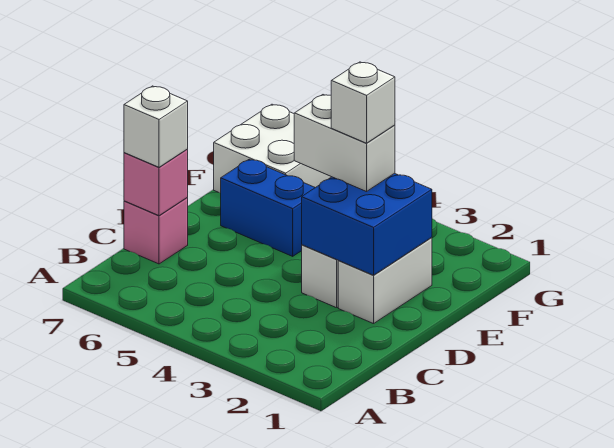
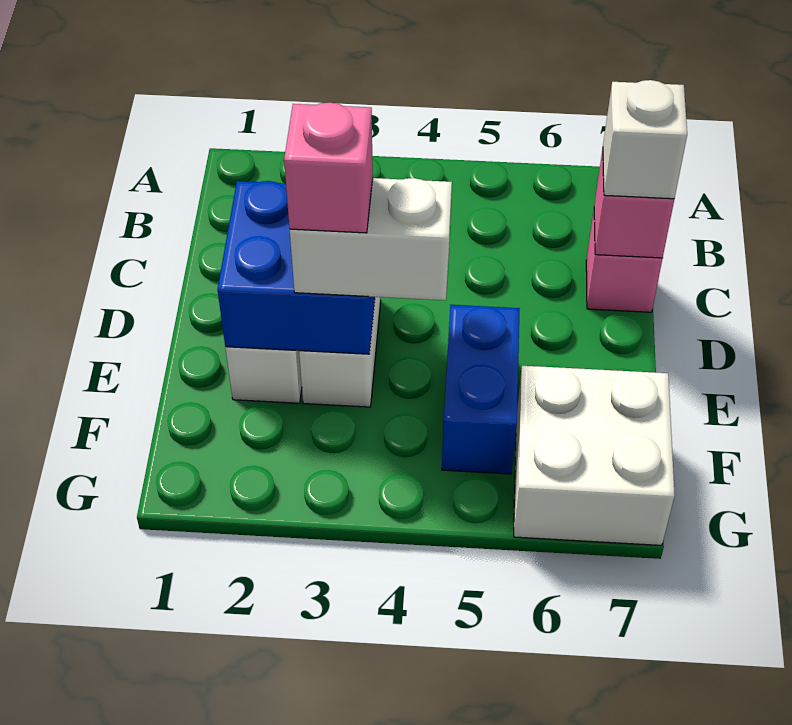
white 1x1 brick [331,62,395,143] -> pink 1x1 brick [284,103,373,233]
blue 1x2 brick [221,159,315,256] -> blue 1x2 brick turned to [442,305,520,474]

